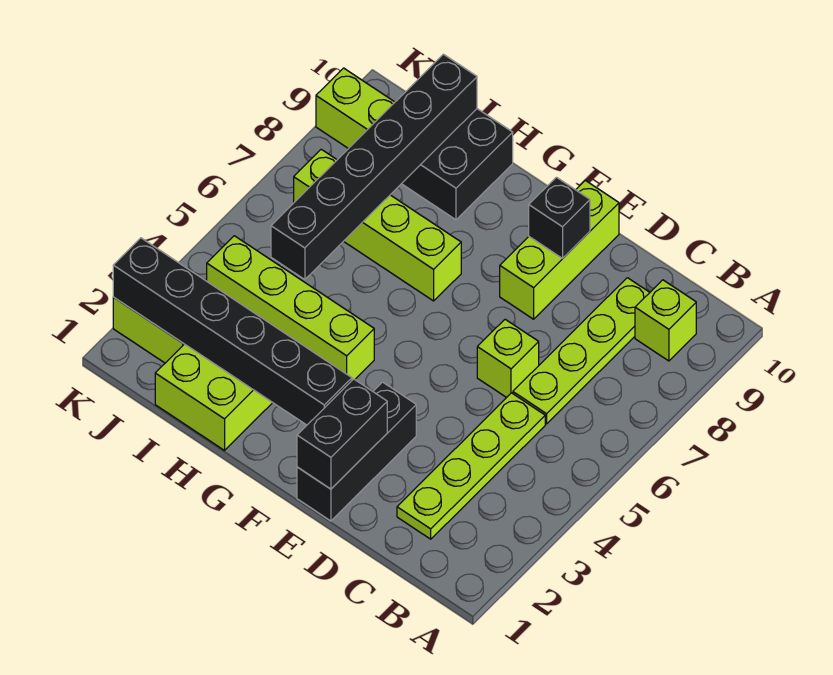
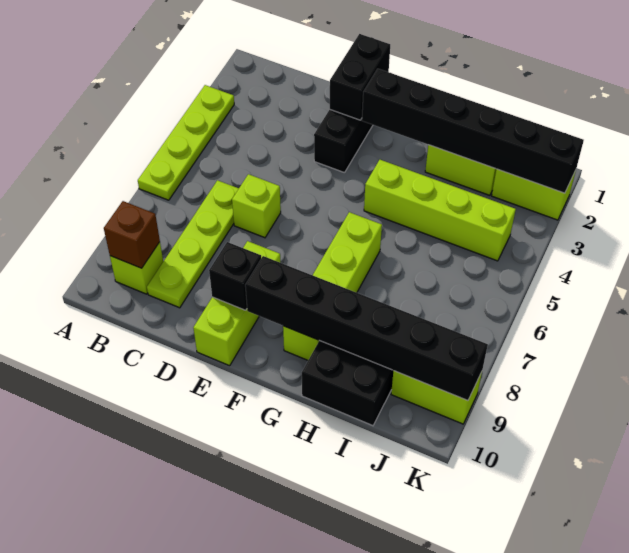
none -> brown 1x1 brick [104,201,160,268]
lime 1x4 plate [397,393,545,539] -> lime 1x4 plate moved to [138,85,234,200]
lime 1x4 brick [294,149,461,301] -> lime 1x4 brick turned to [283,212,382,360]
black 1x6 brick [271,54,477,280] -> black 1x6 brick turned to [245,256,488,401]

